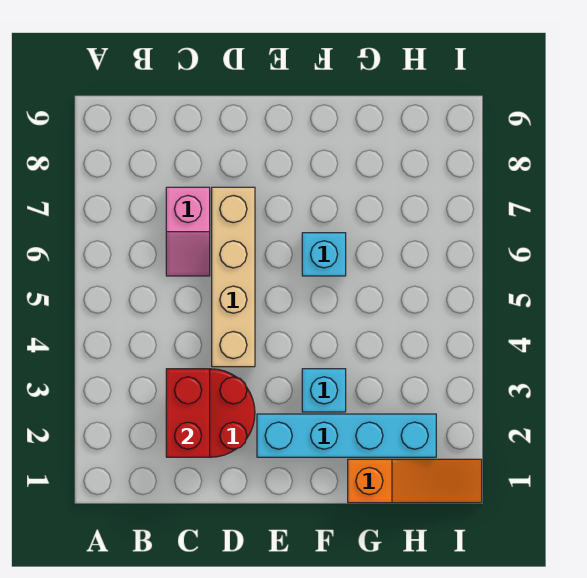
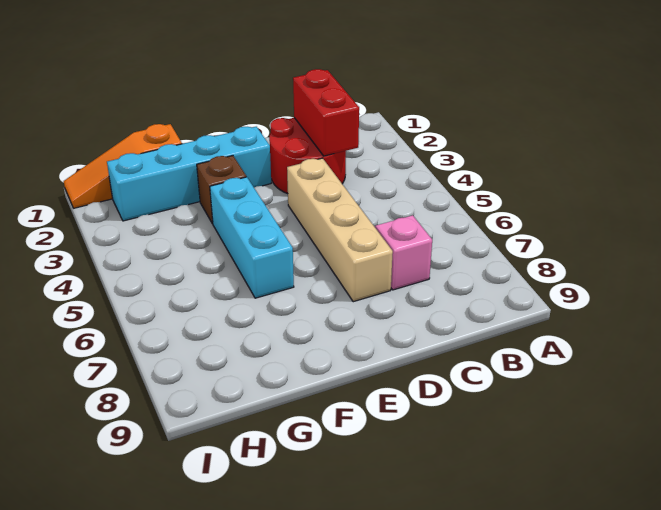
cyan 1x1 brick [302,369,346,412] -> brown 1x1 brick [197,156,246,224]
cyan 1x1 brick [302,233,346,276] -> cyan 1x3 brick [210,177,294,298]

